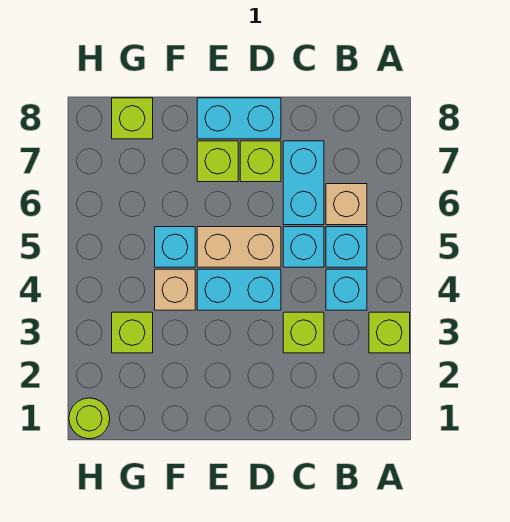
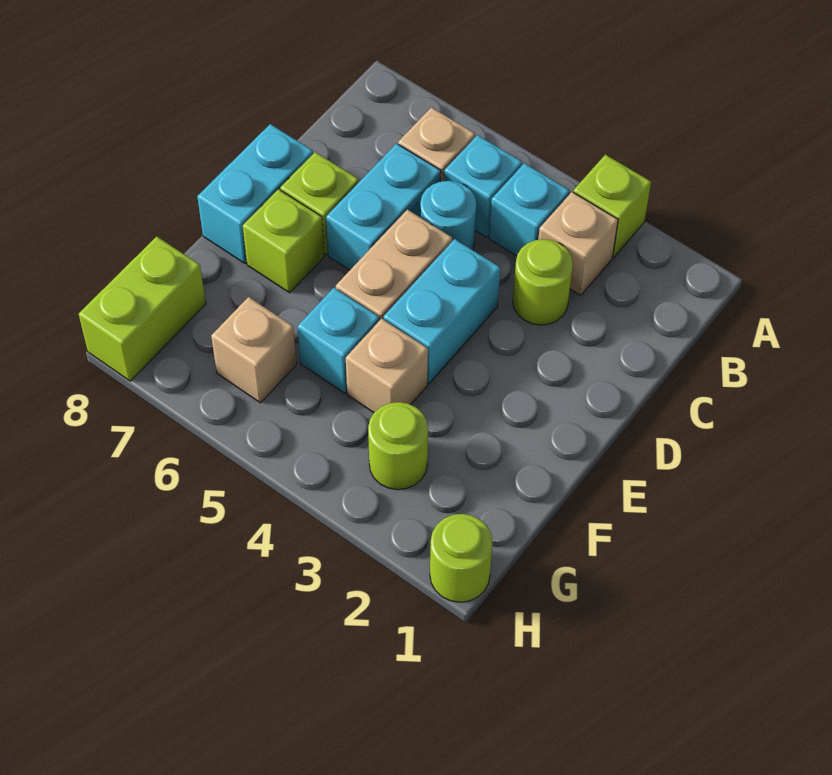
none -> tan 1x1 brick [538,192,618,295]
lime 1x1 brick [283,312,324,353] -> lime 1x1 round brick [513,239,573,325]
cyan 1x1 brick [283,227,324,267] -> cyan 1x1 round brick [420,181,476,250]
cyan 1x2 brick [283,141,324,225] -> cyan 1x2 brick turned to [326,144,441,270]
lime 1x1 brick [112,312,153,353] -> lime 1x1 round brick [368,402,428,490]
none -> tan 1x1 brick [211,297,297,403]
lime 1x1 brick [112,98,153,139] -> lime 1x2 brick [79,236,206,381]

